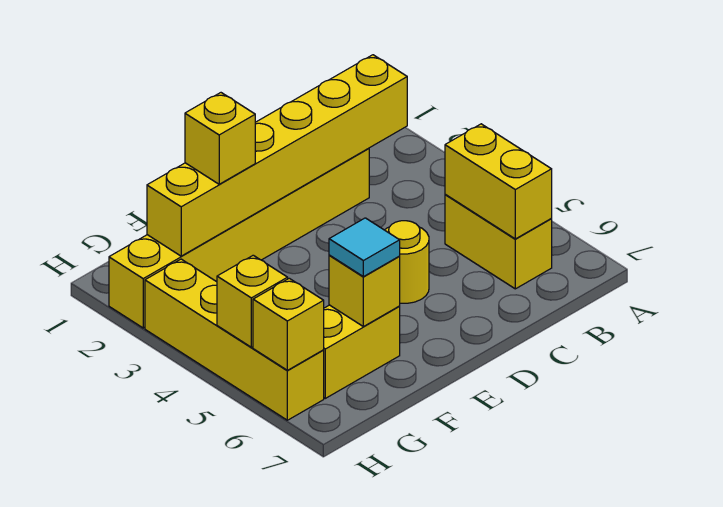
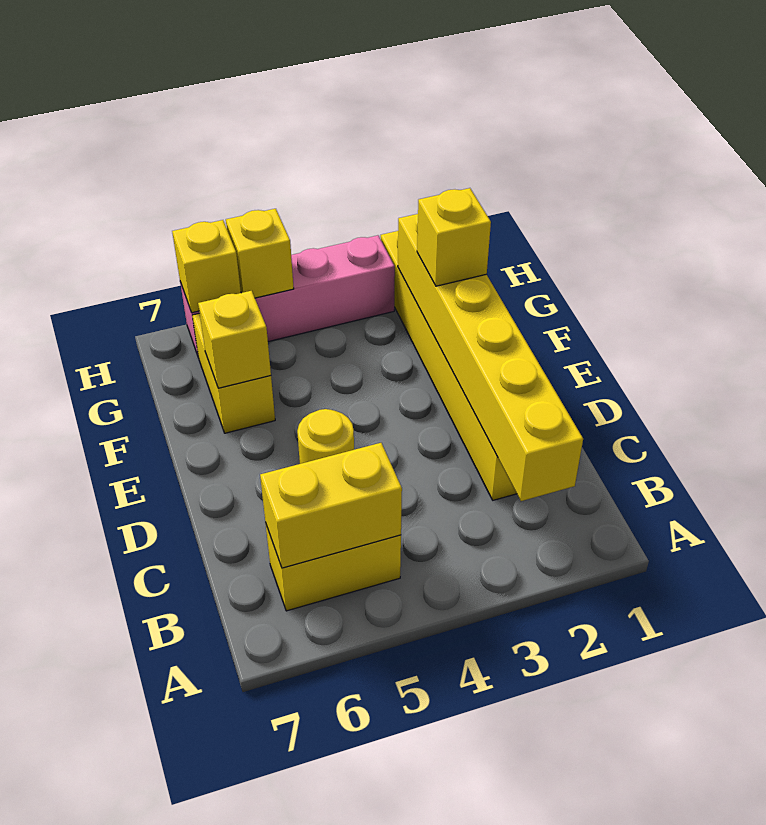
cyan 1x1 tile [329,218,400,277] -> none
yellow 1x4 brick [145,259,324,420] -> pink 1x4 brick [180,235,395,358]

